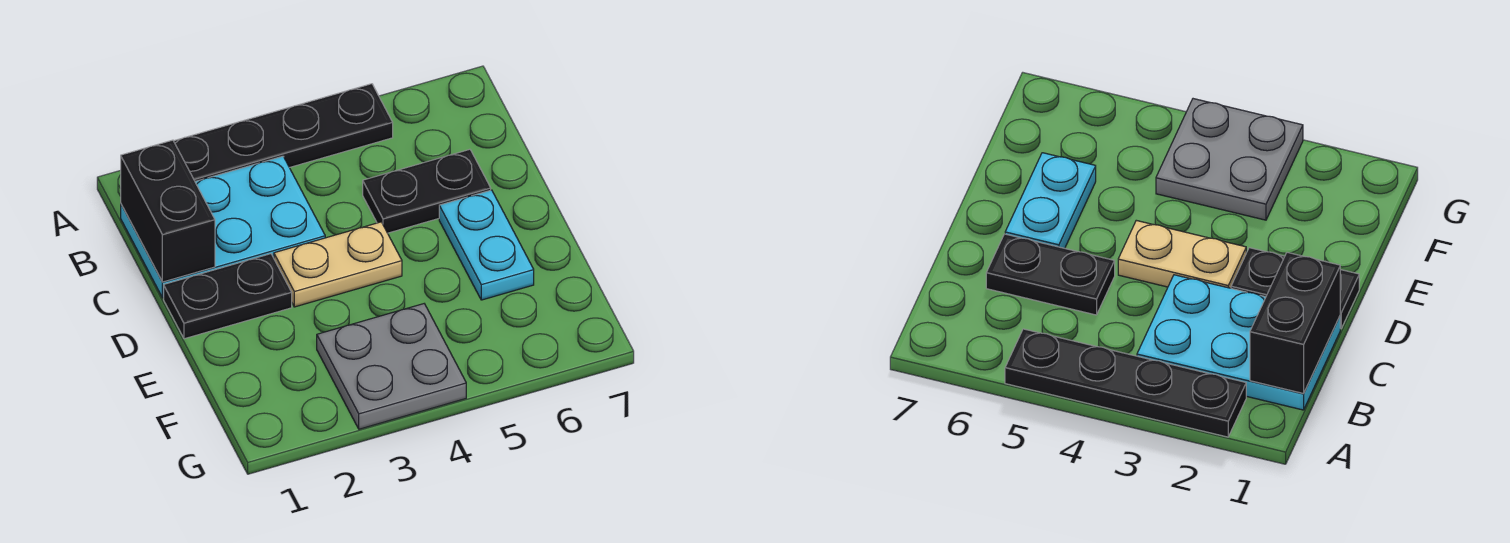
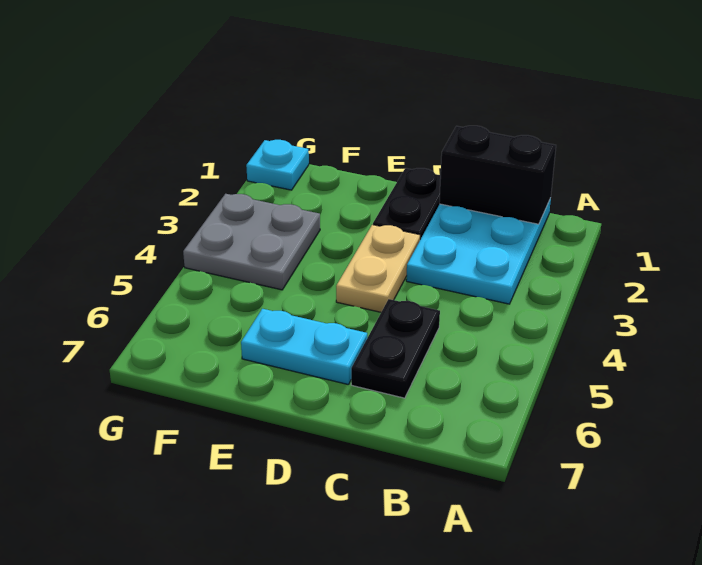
black 1x4 plate [174,84,393,181] -> none
none -> cyan 1x1 plate [246,140,309,190]

